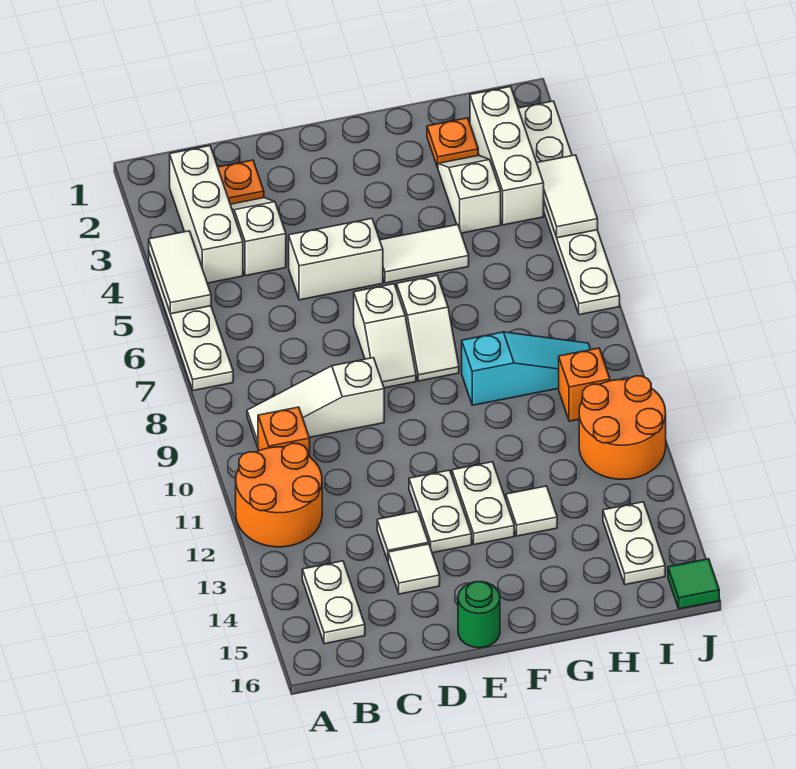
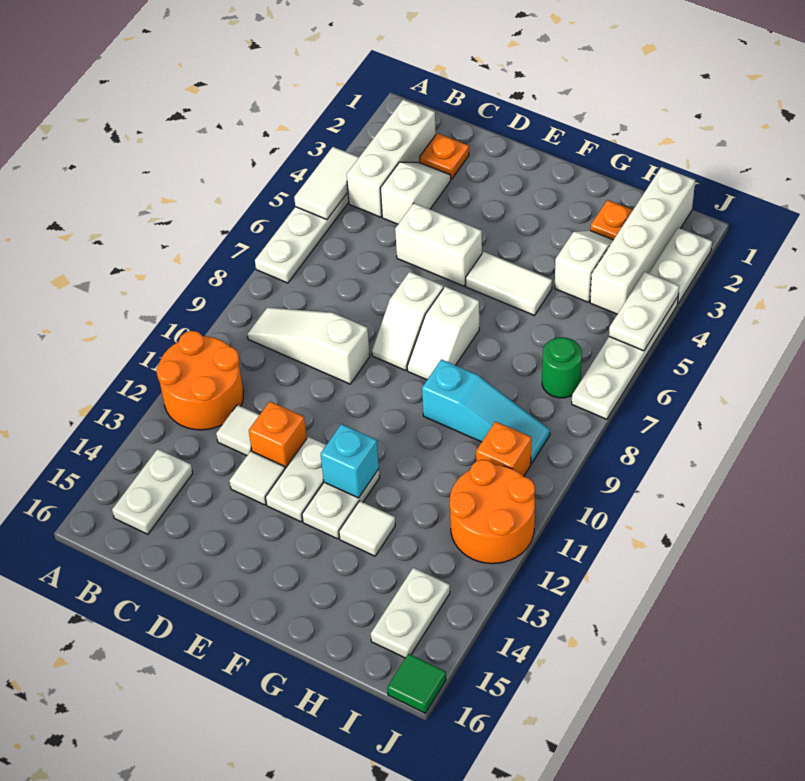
orange 1x1 brick [258,407,310,457] -> orange 1x1 brick moved to [249,402,307,469]
white 1x1 tile [388,544,440,594] -> white 1x1 tile moved to [216,405,259,456]
green 1x1 round brick [458,582,500,648] -> green 1x1 round brick moved to [542,337,582,398]
none -> cyan 1x1 brick [321,424,379,498]
white 1x3 brick [470,87,544,225] -> white 1x4 brick [590,167,695,314]
white 1x2 tile [537,155,598,238] -> white 1x2 plate [609,272,679,351]

